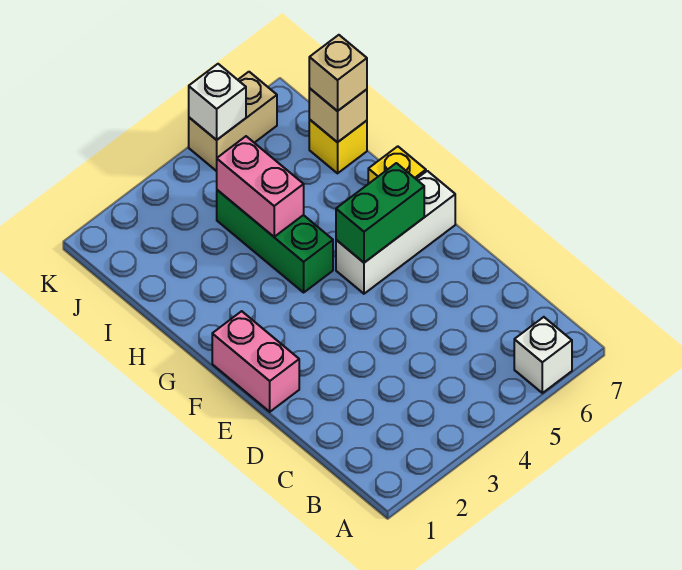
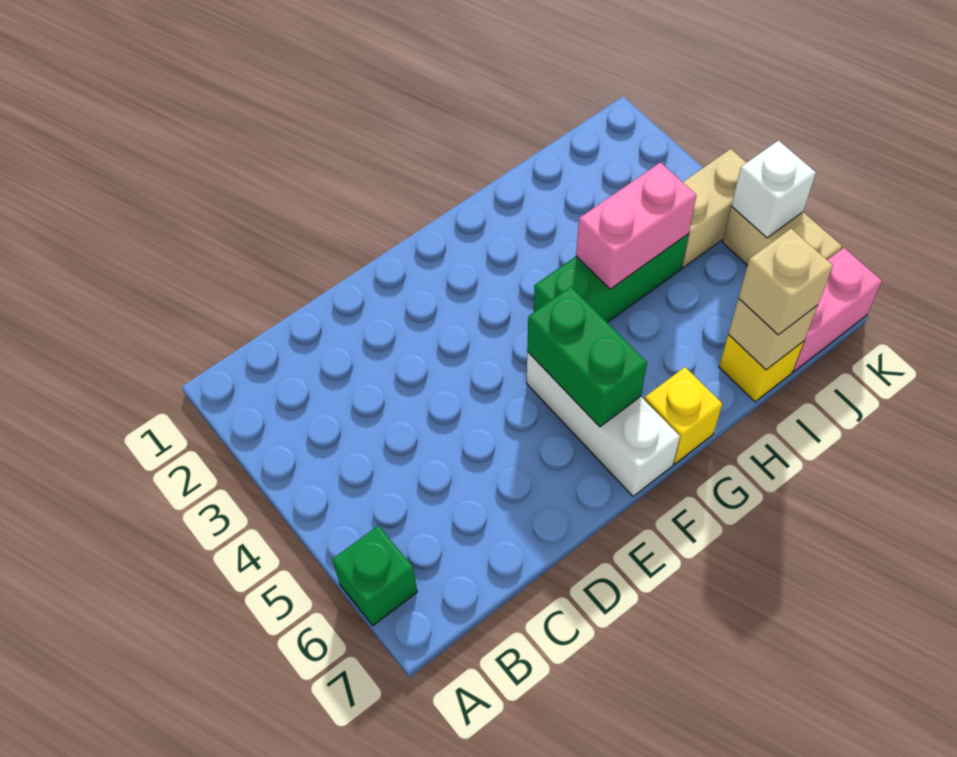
white 1x1 brick [514,317,572,393] -> green 1x1 brick [332,526,417,626]
pink 1x2 brick [212,311,299,412] -> pink 1x2 brick moved to [793,248,882,372]
none -> tan 1x2 brick [682,149,747,267]

